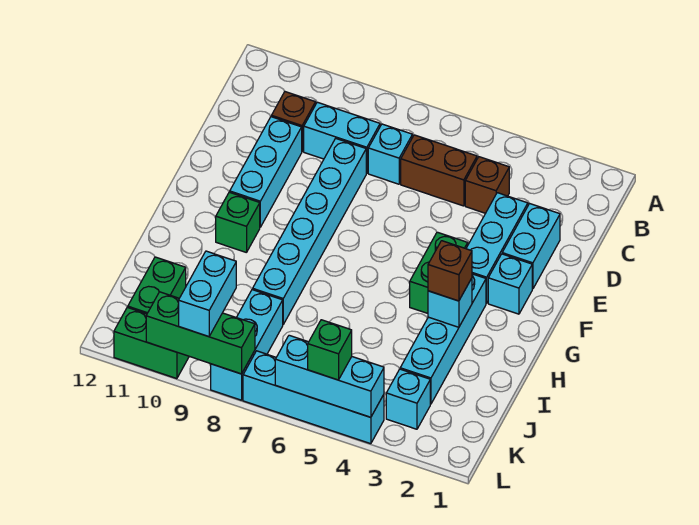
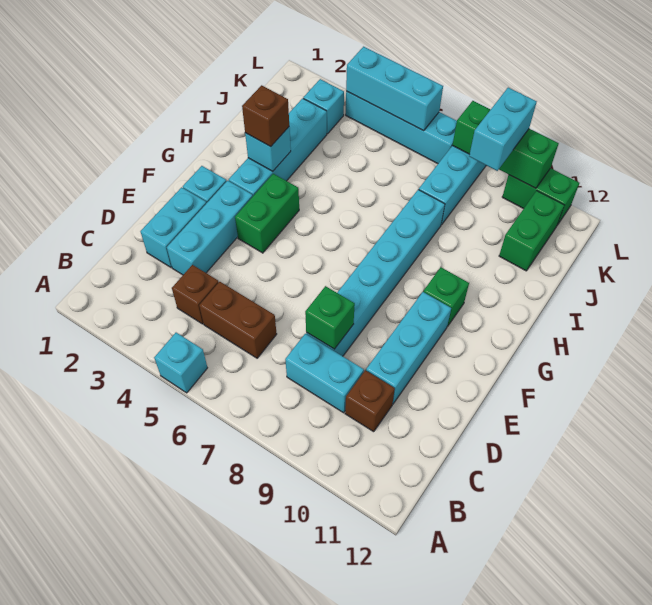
cyan 1x1 brick [368,124,412,184] -> cyan 1x1 brick moved to [154,333,207,393]
green 1x1 brick [308,320,352,380] -> green 1x1 brick moved to [305,286,355,349]

